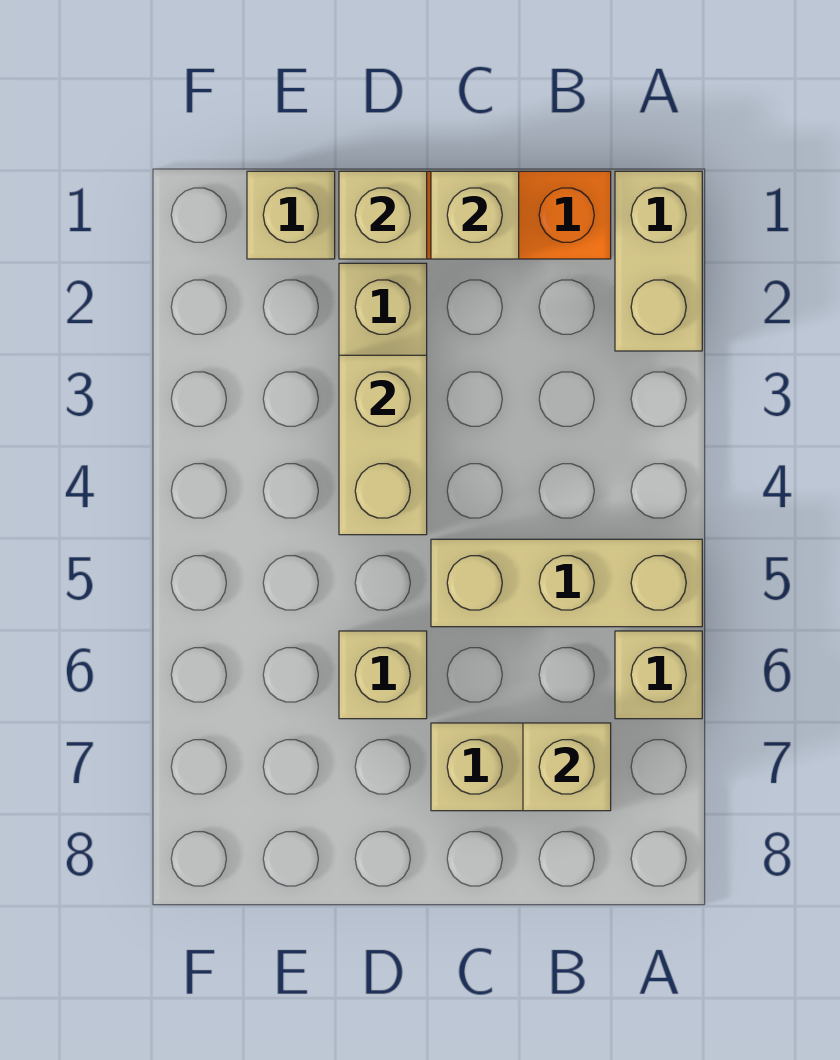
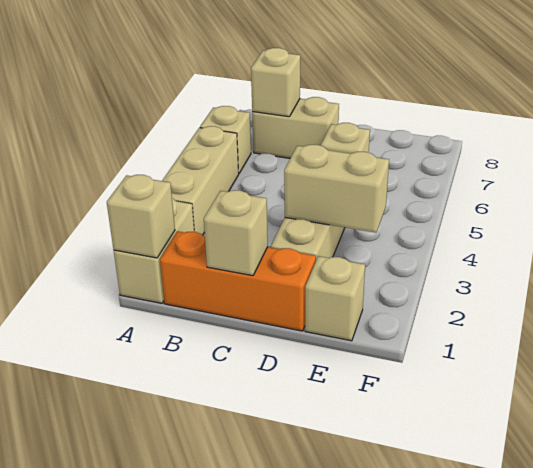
tan 1x3 brick [431,539,702,627] -> tan 1x3 brick turned to [162,126,239,235]
tan 1x1 brick [339,171,427,259] -> tan 1x1 brick moved to [107,175,175,258]
tan 1x2 brick [339,355,427,535] -> tan 1x2 brick turned to [284,145,389,233]

